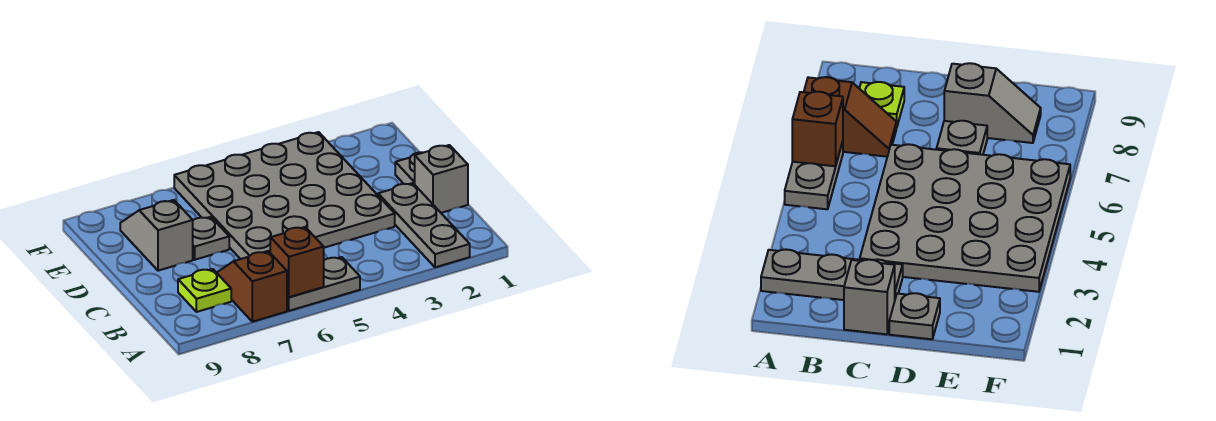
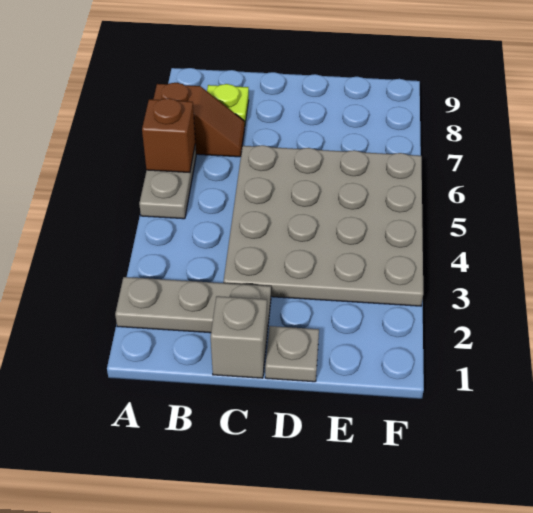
grey 1x1 plate [193,217,229,260] -> none
grey 1x2 slope [120,200,193,271] -> none

